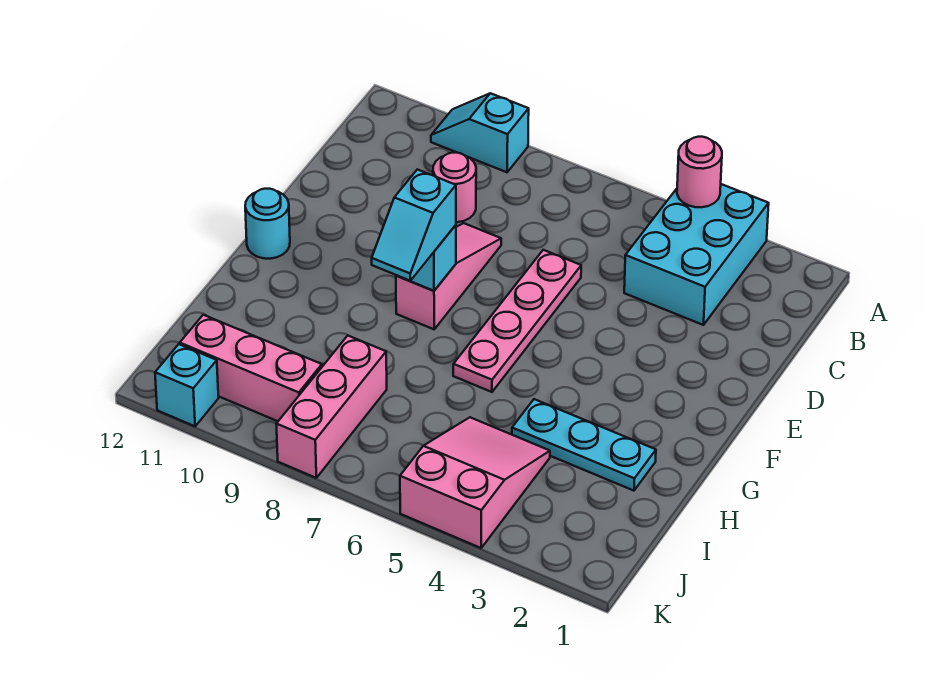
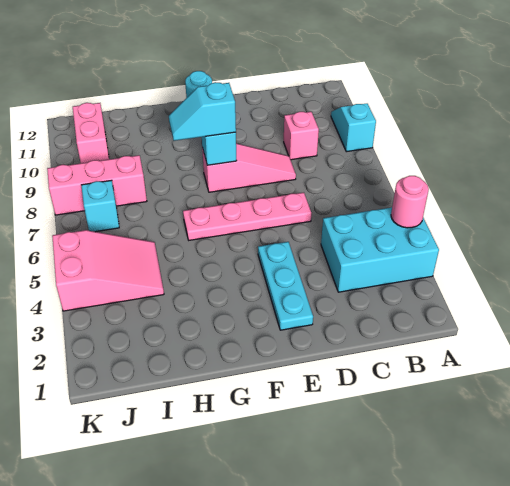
pink 1x1 round brick [433,153,476,222] -> pink 1x1 brick [284,112,319,160]
cyan 1x3 plate [512,399,656,491] -> cyan 1x3 plate moved to [258,242,313,330]
pink 1x3 brick [180,315,322,421] -> pink 1x2 brick [73,103,109,163]
cyan 1x1 brick [155,344,219,426] -> cyan 1x1 brick moved to [81,180,119,232]

